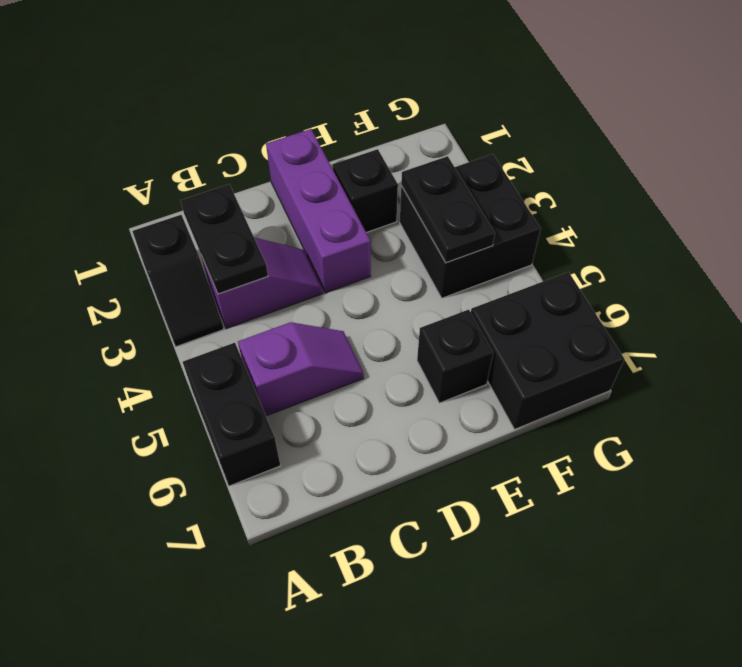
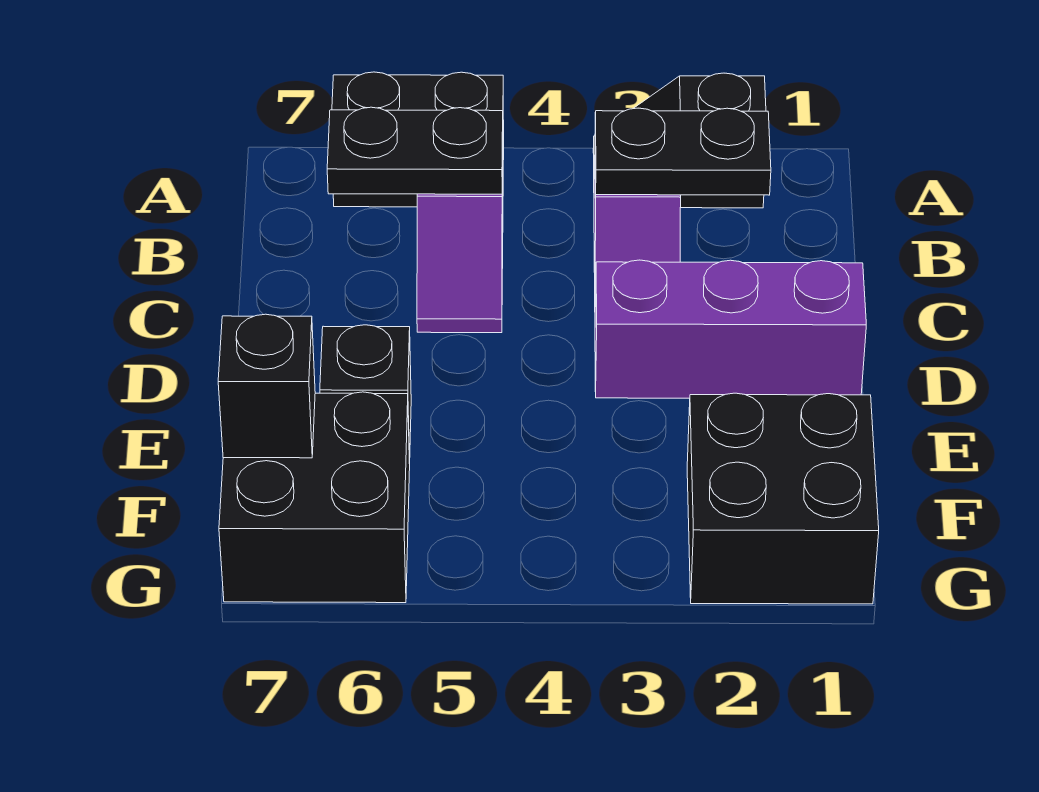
black 1x1 brick [333,149,398,233] -> black 1x1 brick moved to [218,314,315,458]
black 2x2 brick [400,154,541,298] -> black 2x2 brick moved to [687,393,879,604]
black 1x2 plate [401,156,495,263] -> black 1x2 plate moved to [327,107,503,194]

